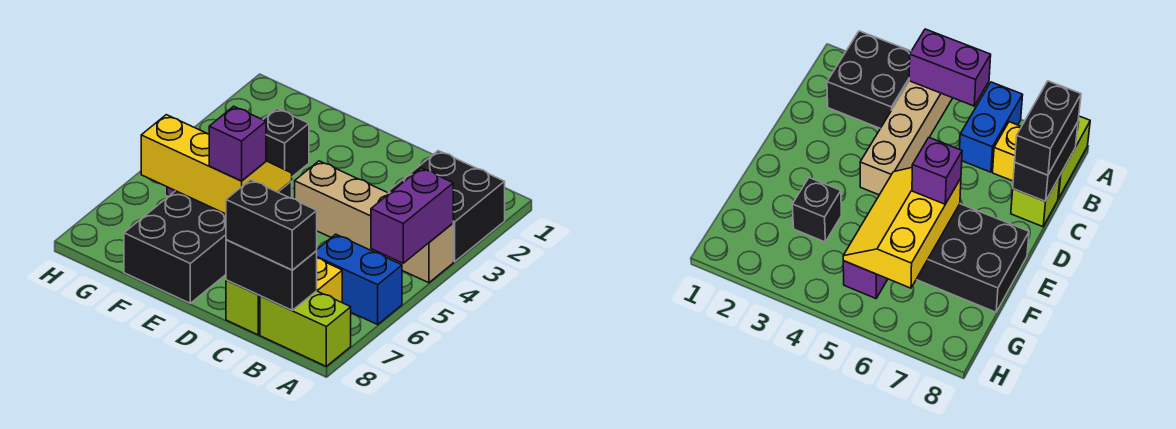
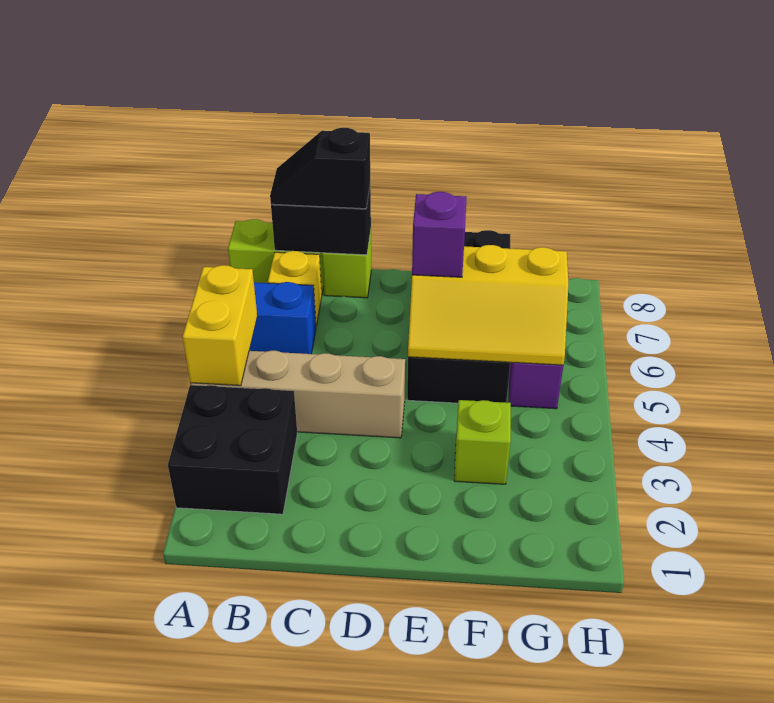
purple 1x2 brick [371,168,453,263] -> yellow 1x2 brick [183,265,257,386]
black 1x2 brick [226,180,317,270] -> black 1x2 slope [270,128,370,209]
black 1x1 brick [263,108,309,177] -> lime 1x1 brick [454,400,511,484]

